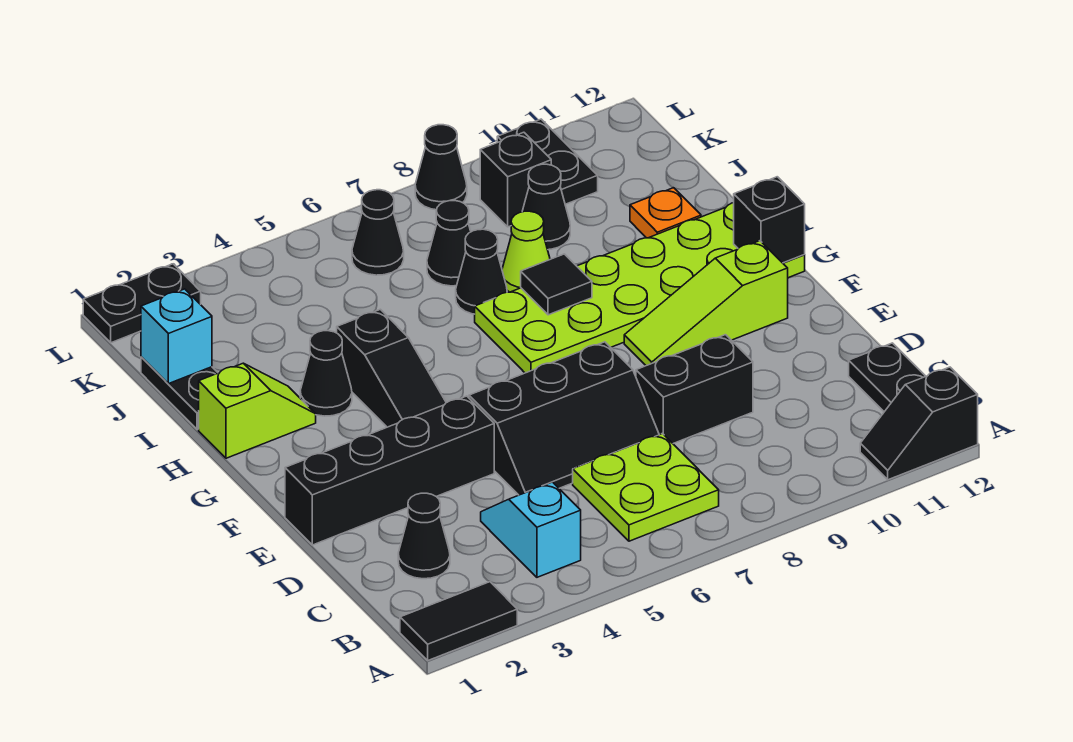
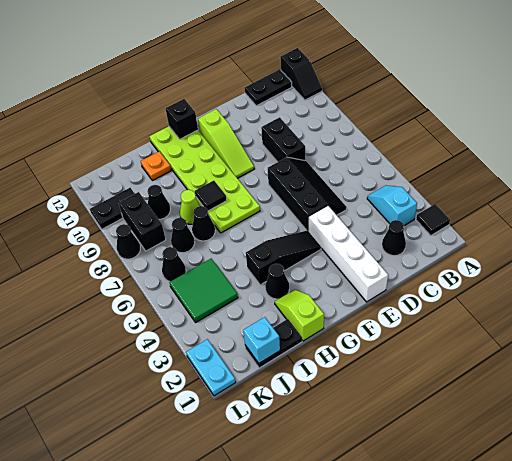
black 1x2 tile [400,582,517,660] -> black 1x1 tile [416,204,450,235]
cyan 1x2 slope [481,482,581,577] -> cyan 1x2 slope turned to [367,185,417,226]
lime 2x2 plate [573,433,719,541] -> none
black 1x4 brick [285,396,494,545] -> white 1x4 brick [309,206,388,302]
none -> green 2x2 tile [170,259,238,323]
black 1x1 brick [480,132,551,227] -> black 1x2 brick [119,192,166,251]
black 1x2 plate [83,264,201,343] -> cyan 1x2 plate [186,339,236,396]

